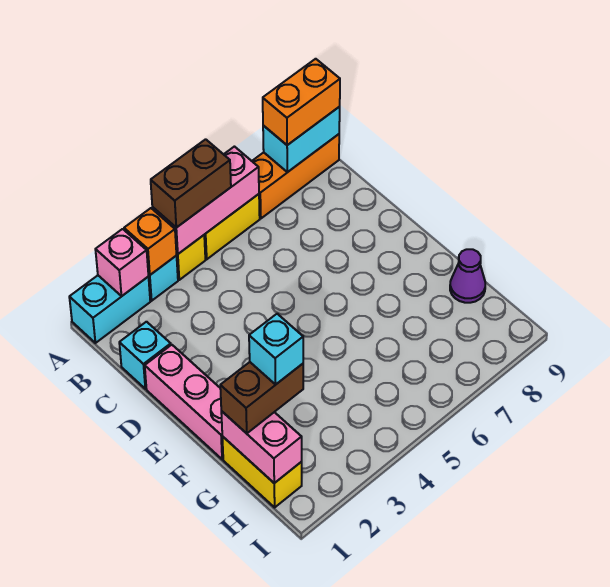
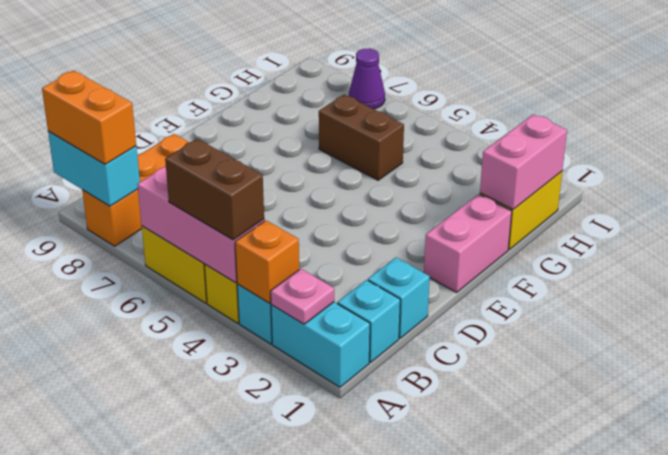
pink 1x1 brick [95,229,148,296] -> pink 1x1 plate [271,269,334,324]
orange 1x3 brick [252,134,339,219] -> orange 1x3 brick turned to [82,134,189,246]
pink 1x3 brick [145,345,223,459] -> pink 1x2 brick [424,194,512,292]
brown 1x2 brick [220,362,303,433] -> brown 1x2 brick moved to [319,95,404,180]
cyan 1x1 brick [249,314,303,385] -> cyan 1x1 brick moved to [337,280,400,362]
purple 1x1 cone [450,249,485,303] -> purple 1x1 cone moved to [349,48,385,109]

